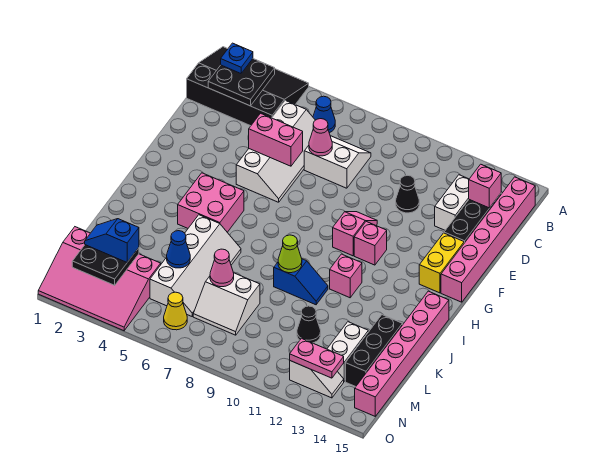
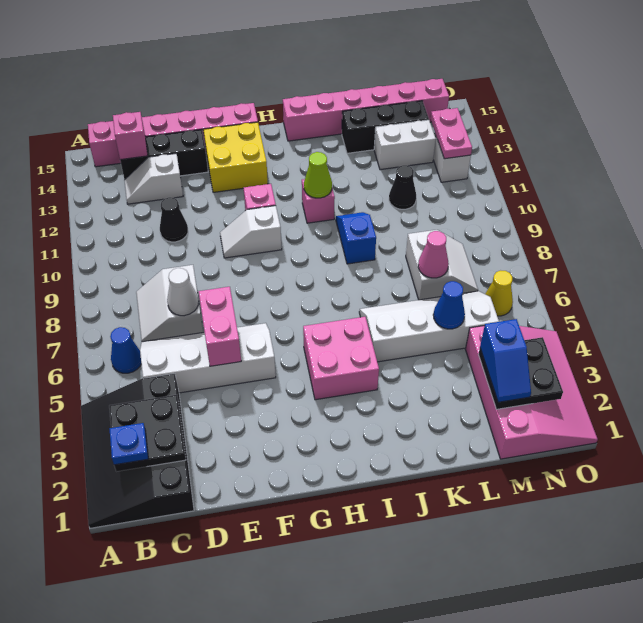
white 1x2 brick [435,175,469,230] -> white 1x2 slope [124,154,183,204]
pink 1x1 cone [309,119,332,156] -> white 1x1 cone [167,268,199,316]
pink 1x2 slope [333,212,377,256] -> white 1x2 slope [220,206,282,258]
yellow 1x2 brick [419,233,464,293] -> yellow 2x2 brick [204,122,268,192]
lime 1x1 cone [278,235,302,273] -> lime 1x1 cone moved to [304,152,332,198]

